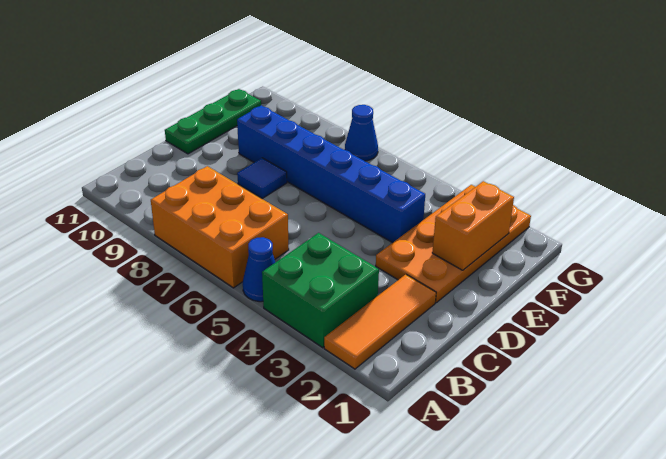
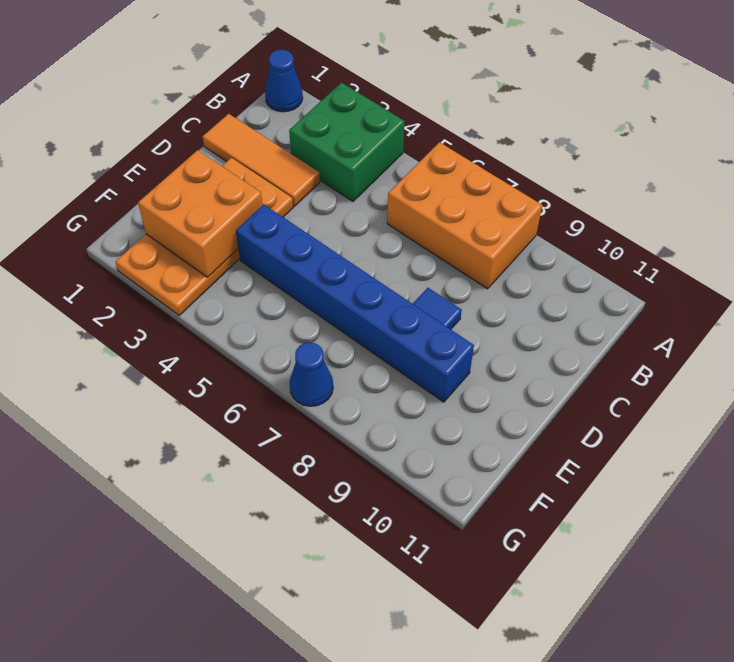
orange 1x3 tile [324,274,436,369] -> orange 1x3 tile turned to [203,114,320,206]
blue 1x1 cone [243,237,275,302] -> blue 1x1 cone moved to [265,50,303,112]
green 1x3 plate [165,89,261,154] -> none
orange 1x2 brick [432,181,514,270] -> orange 2x2 brick [138,150,262,277]

